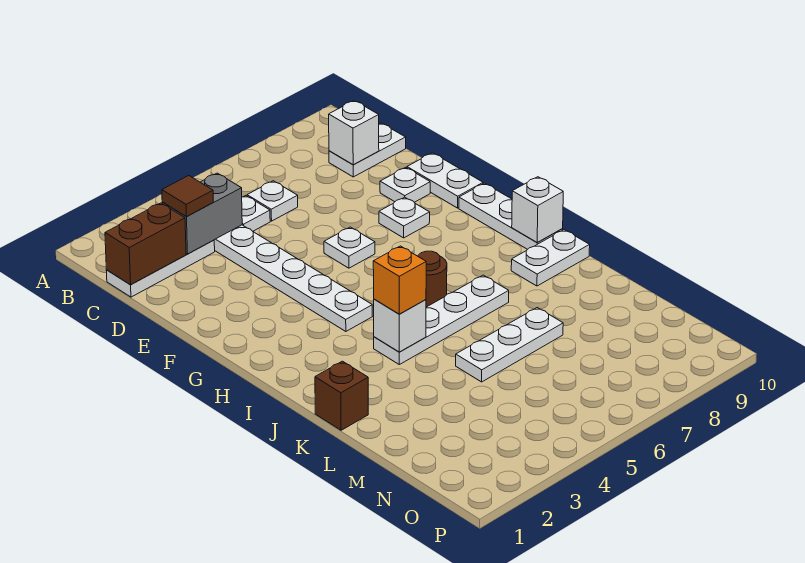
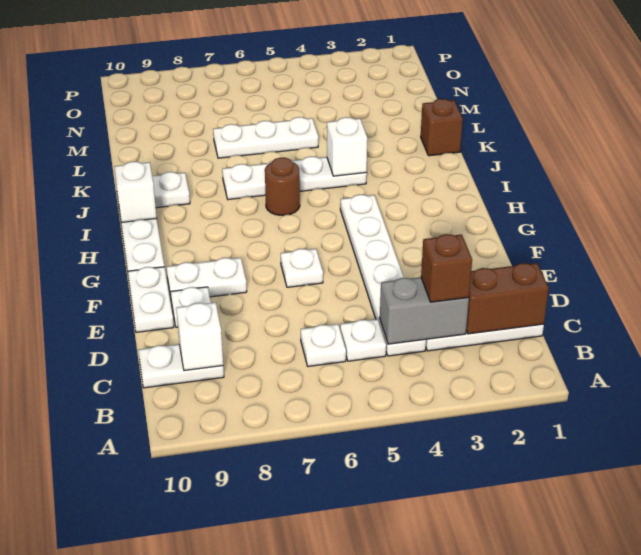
brown 1x1 tile [162,176,213,217] -> brown 1x1 brick [421,234,472,302]
white 1x1 plate [379,197,430,238] -> white 1x2 plate [167,258,247,297]
orange 1x1 brick [373,246,426,314] -> none

